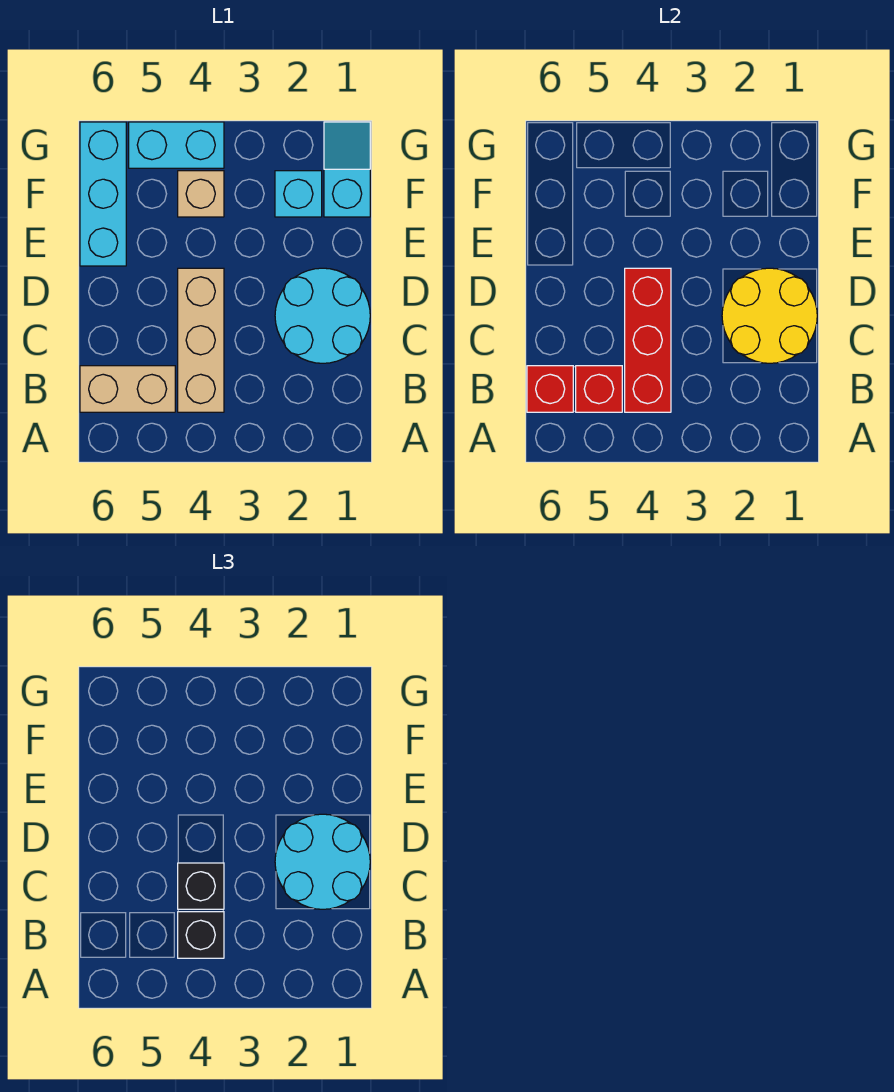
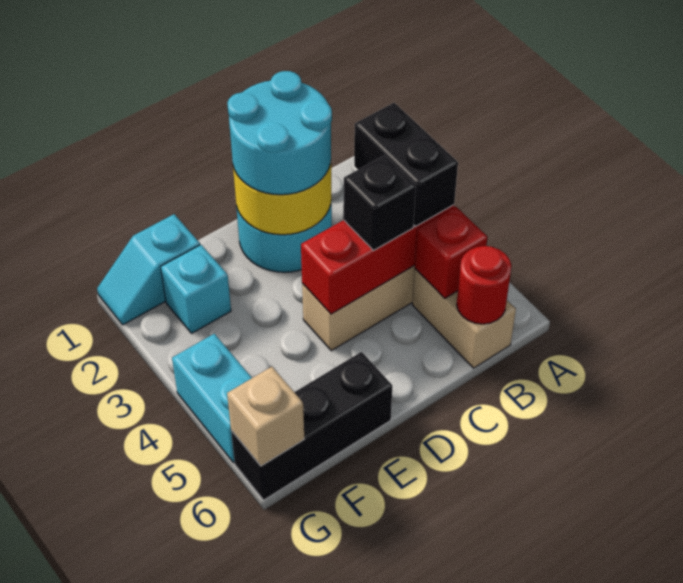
black 1x1 brick [178,912,224,958] -> black 1x2 brick [354,103,458,226]
red 1x1 brick [527,366,573,412] -> red 1x1 round brick [457,246,511,324]
cyan 1x3 brick [80,122,126,266] -> black 1x3 brick [231,352,392,500]
tan 1x1 brick [178,171,224,217] -> tan 1x1 brick moved to [227,367,304,466]

